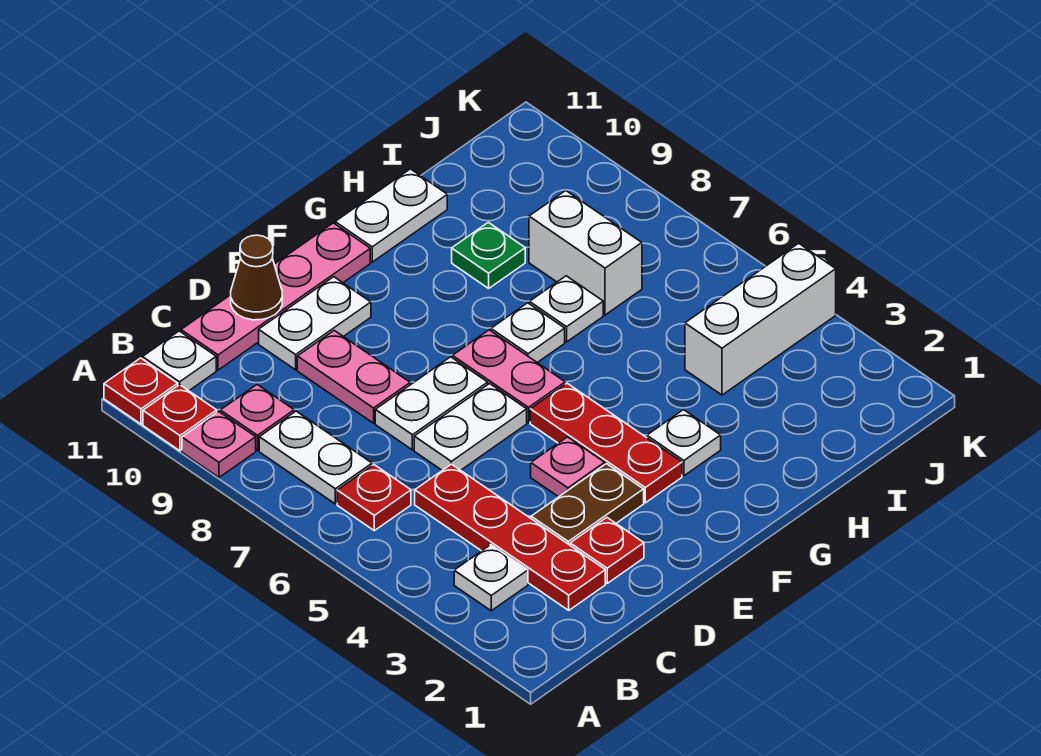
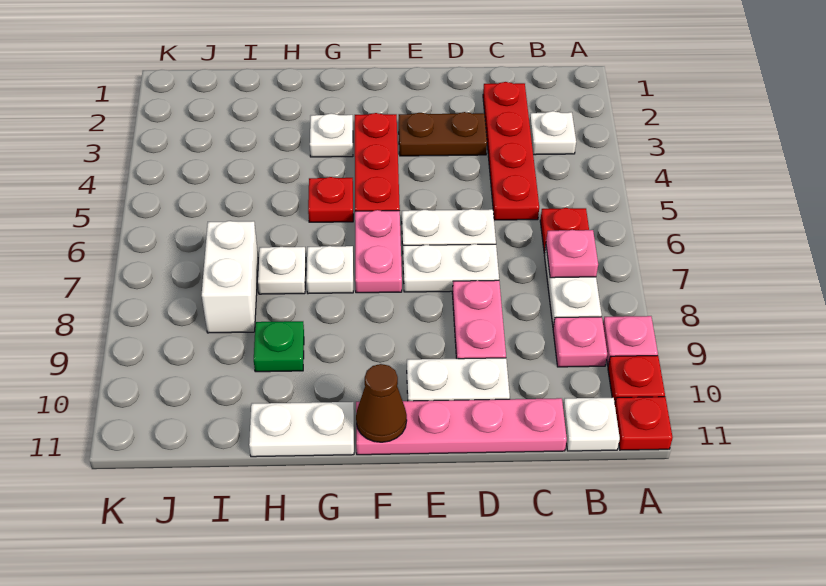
red 1x1 plate [570,518,644,583] -> red 1x1 plate moved to [308,177,353,222]
brown 1x1 cone [231,235,282,320] -> brown 1x1 cone moved to [356,364,407,442]
pink 1x1 plate [531,437,605,497] -> pink 1x1 plate moved to [546,230,598,278]
white 1x3 brick [685,243,836,395] -> none

